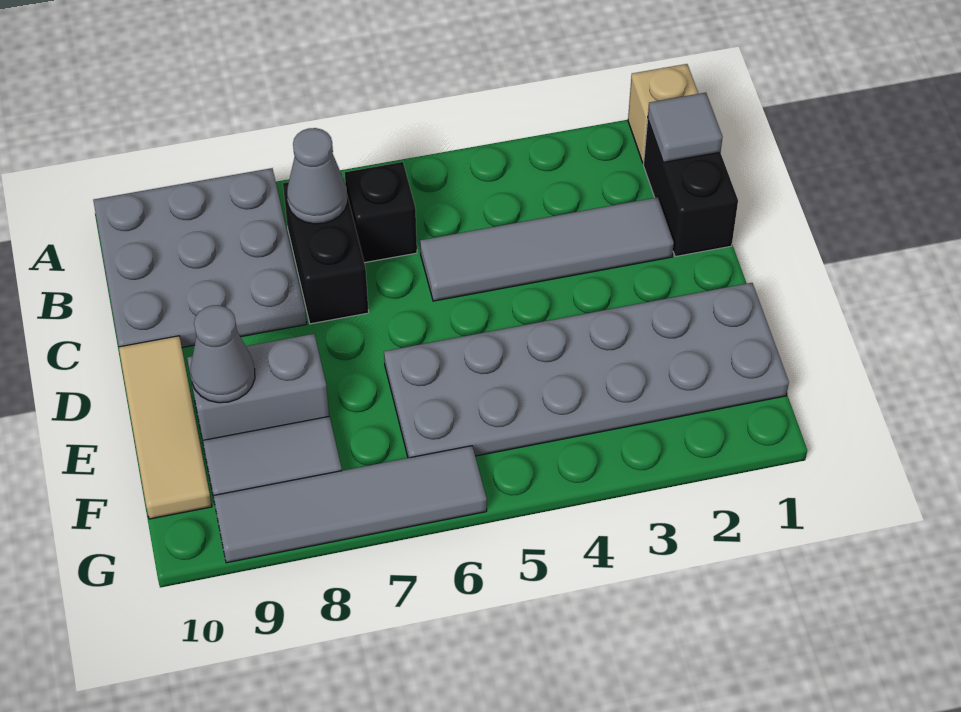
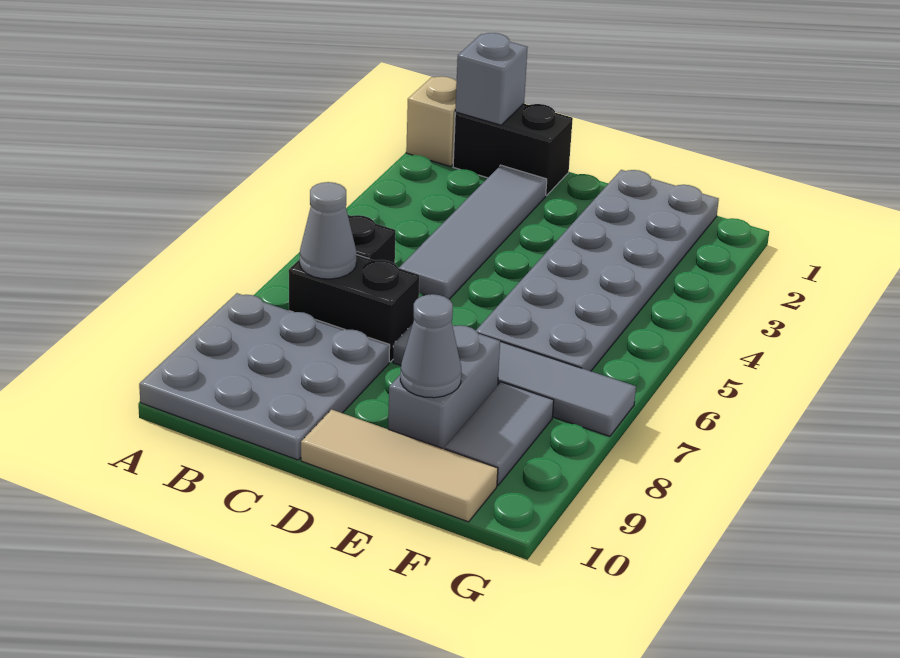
grey 1x1 tile [648,93,723,162] -> grey 1x1 brick [455,33,528,125]
grey 1x4 tile [213,446,487,563] -> grey 1x4 tile turned to [393,324,636,436]

